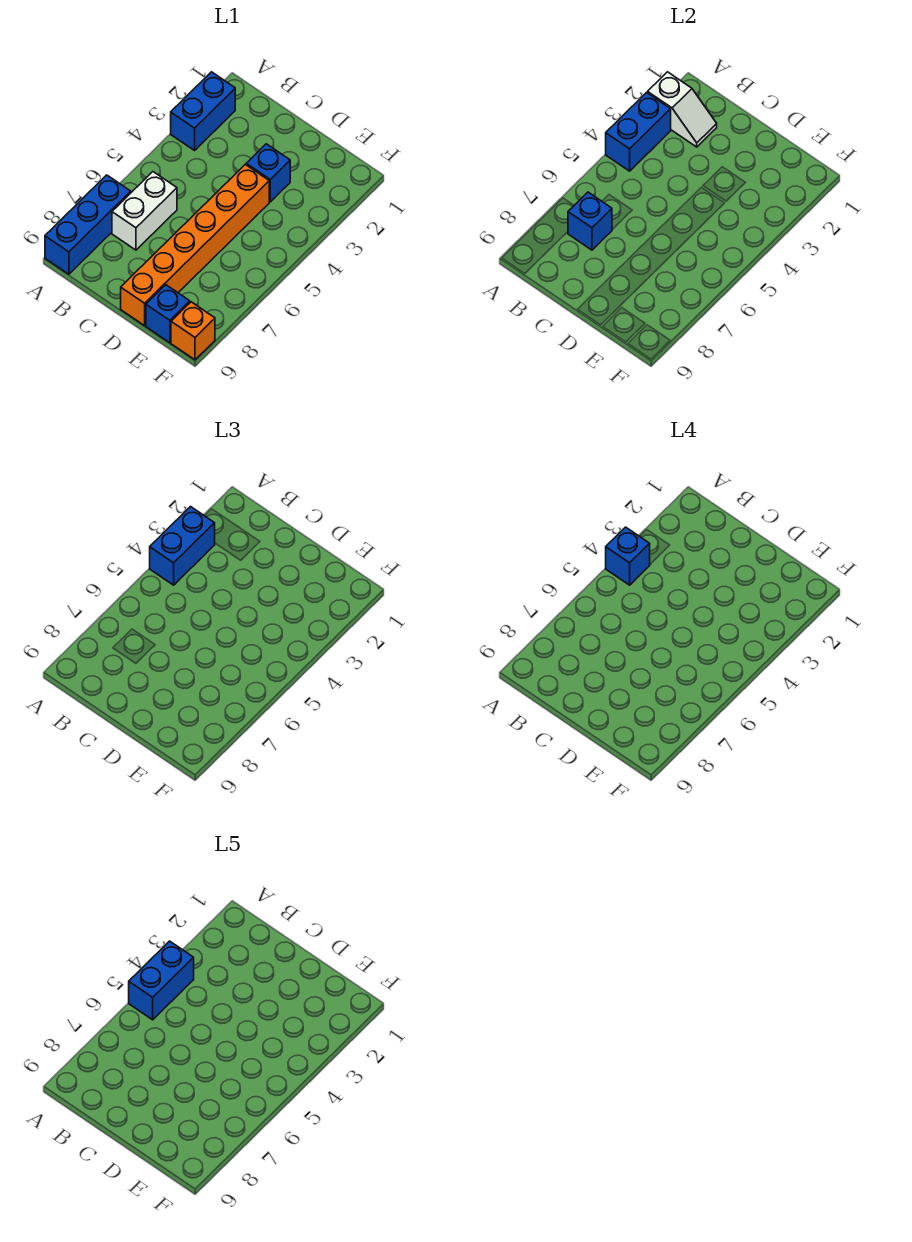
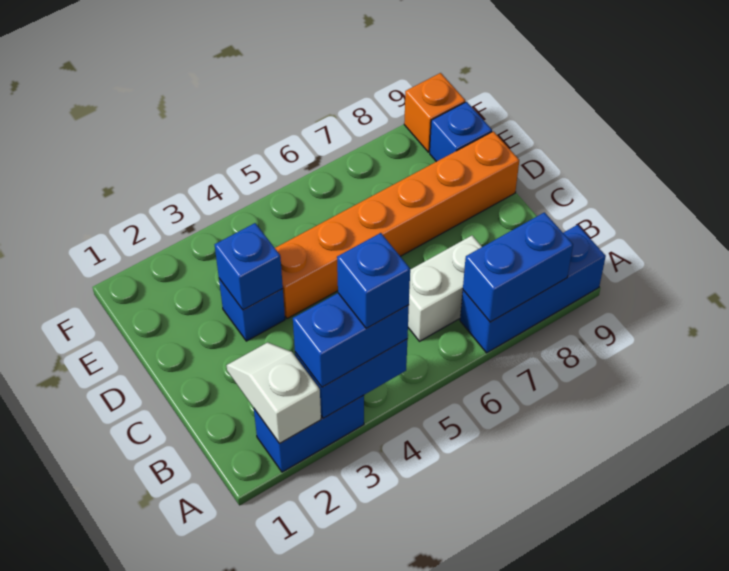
blue 1x2 brick [129,941,194,1020] -> blue 1x2 brick moved to [463,212,573,322]
blue 1x1 brick [568,192,612,250] -> blue 1x1 brick moved to [215,223,283,310]

